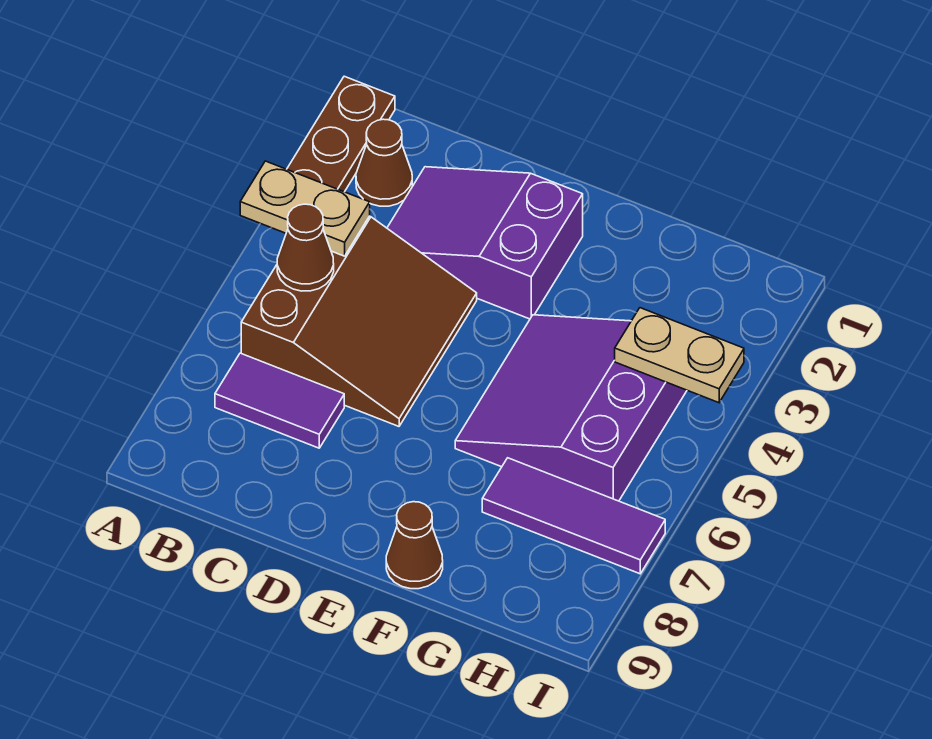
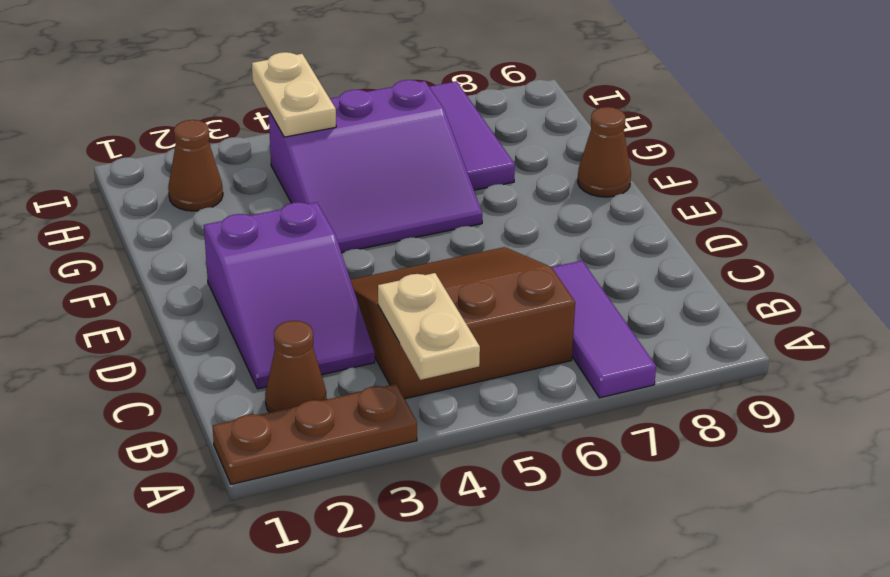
brown 1x1 cone [277,204,334,291] -> brown 1x1 cone moved to [168,120,223,211]
purple 1x2 tile [215,353,344,448] -> purple 1x3 tile [552,261,656,398]

